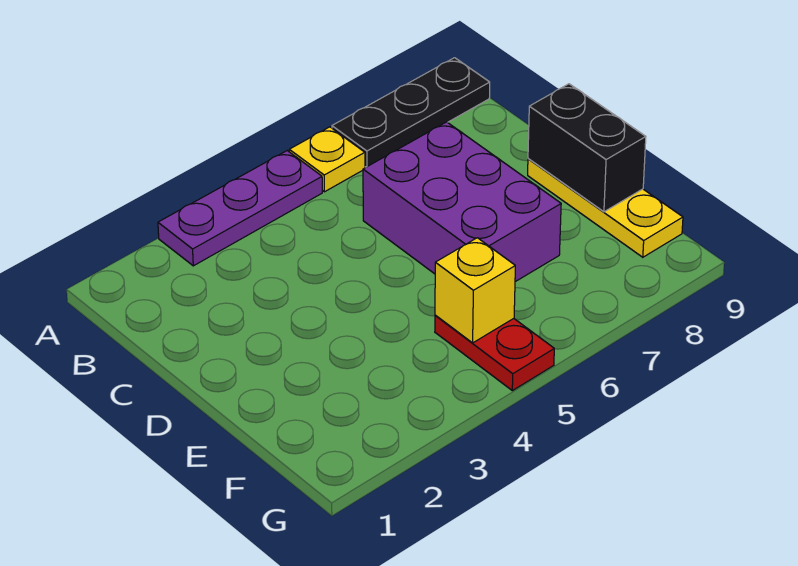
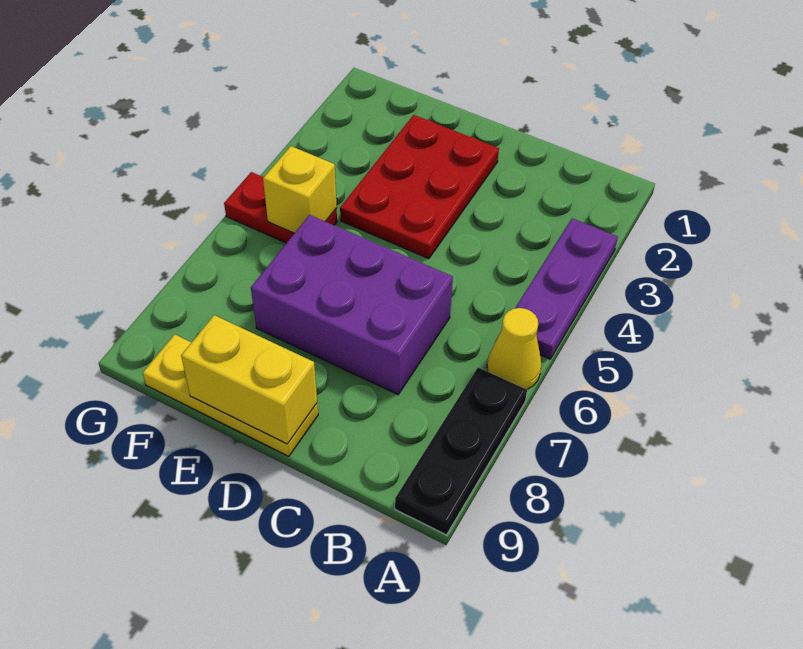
yellow 1x1 plate [289,127,365,192] -> yellow 1x1 cone [487,308,541,389]
none -> red 2x3 plate [340,115,499,259]
black 1x2 brick [528,84,646,212] -> yellow 1x2 brick [181,315,317,444]

